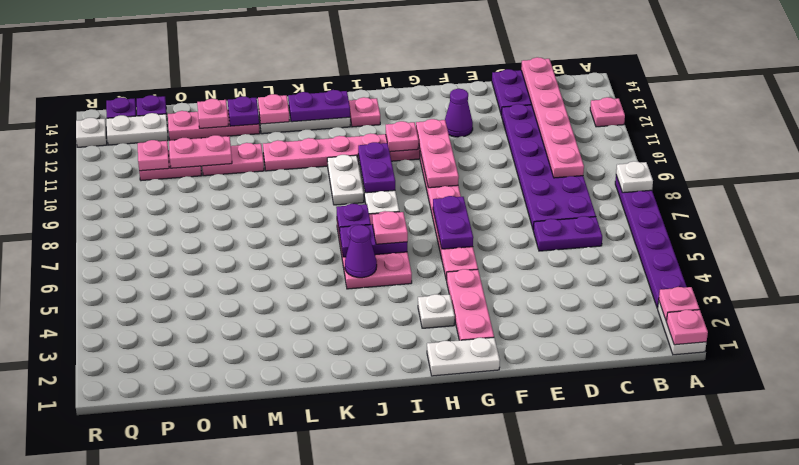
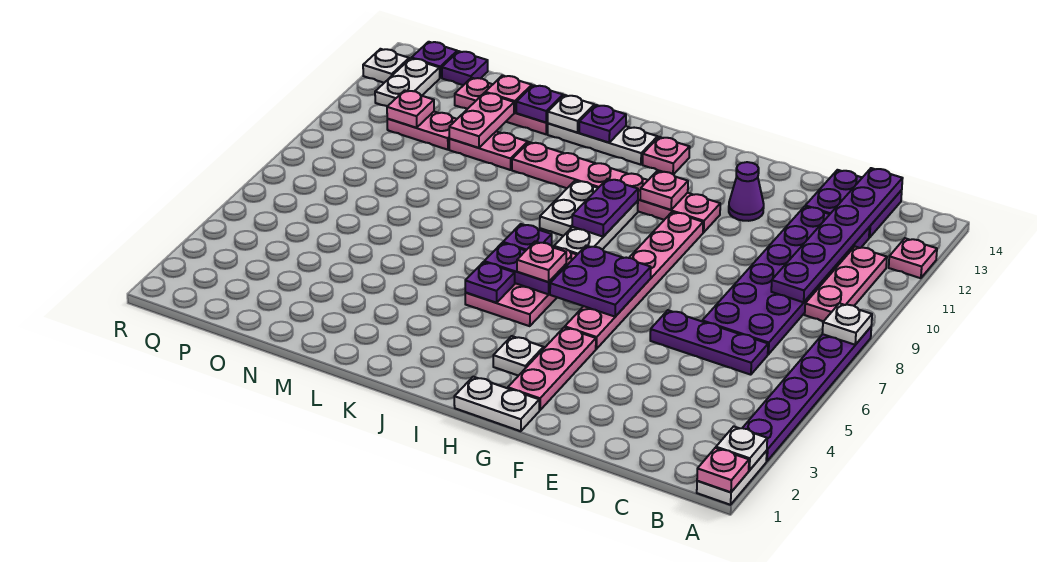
pink 1x1 plate [659,287,699,321] -> white 1x1 plate [716,426,767,470]
purple 1x2 plate [533,216,602,251] -> purple 1x3 plate [650,310,768,375]
pink 1x6 plate [521,57,584,178] -> purple 1x6 plate [771,168,903,302]
purple 1x2 plate [433,196,473,249] -> purple 2x2 plate [550,246,651,317]
pink 1x3 plate [416,119,459,188] -> pink 1x3 plate moved to [805,247,887,321]
purple 1x1 cone [345,225,377,278] -> purple 1x1 plate [465,262,515,303]
purple 1x2 plate [288,90,350,122] -> purple 1x1 plate [579,105,626,143]
pink 1x1 plate [258,94,289,124] -> white 1x1 plate [547,95,594,132]
pink 1x2 plate [169,135,232,168] -> pink 1x2 plate turned to [449,93,514,148]
white 1x2 plate [107,113,168,145] -> white 1x2 plate turned to [375,58,440,106]

